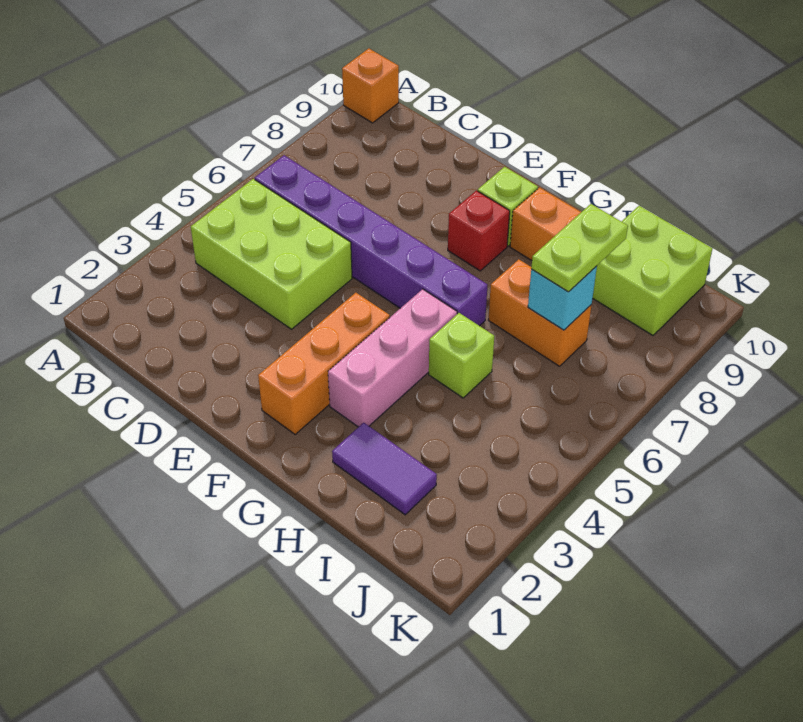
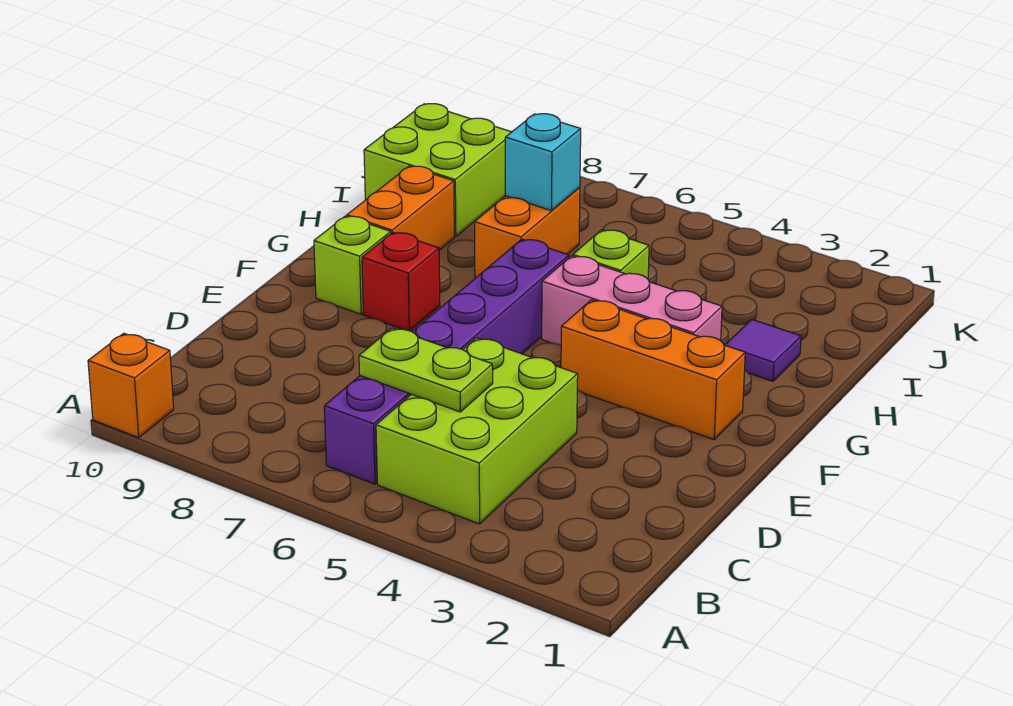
purple 1x2 tile [332,423,437,515] -> purple 1x1 tile [725,319,801,381]
lime 1x2 plate [531,204,628,292] -> lime 1x2 plate moved to [359,328,493,412]

